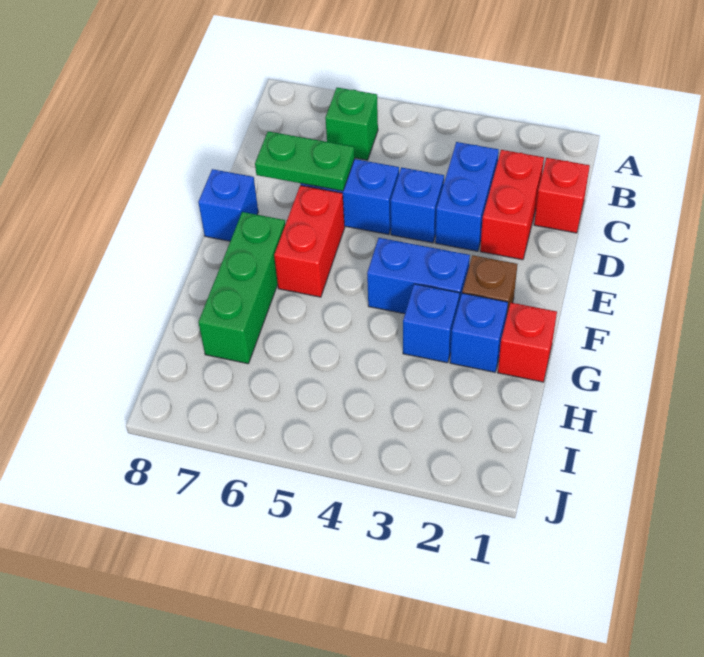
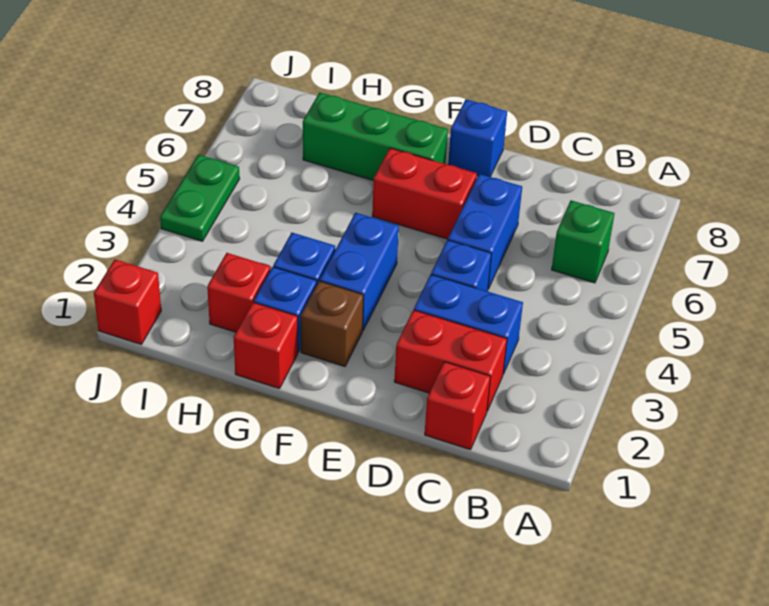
green 1x2 plate [255,131,355,191] -> green 1x2 plate moved to [160,155,240,241]
none -> red 1x1 brick [207,253,270,332]
none -> red 1x1 brick [94,259,161,344]

